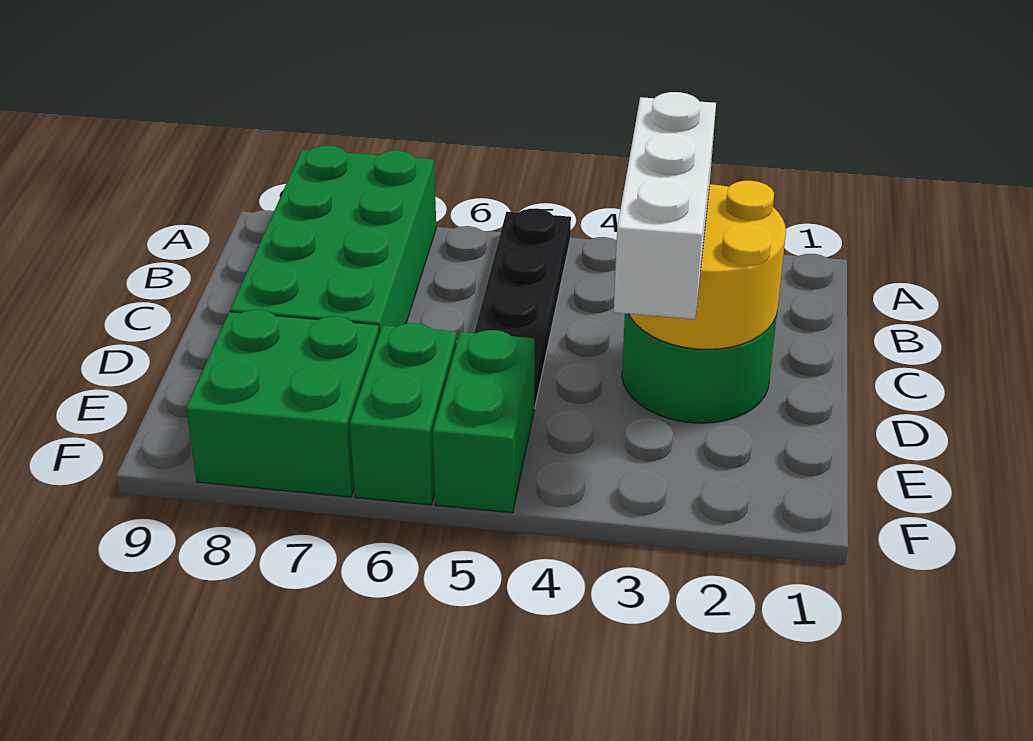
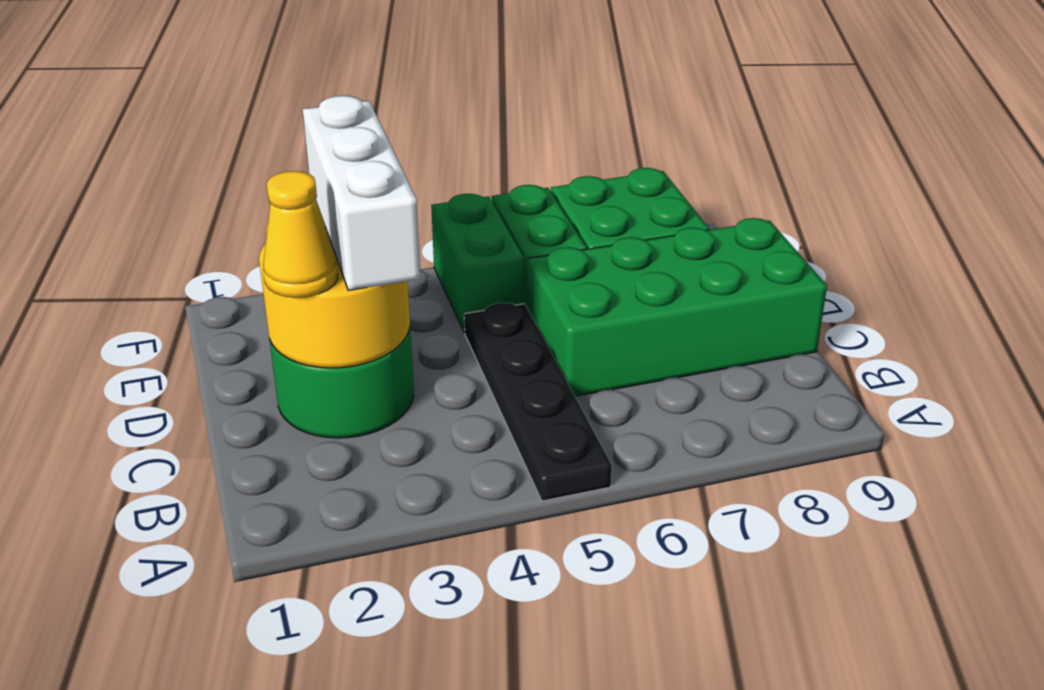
green 2x4 brick [230,146,436,333] -> green 2x4 brick turned to [528,218,827,396]
none -> yellow 1x1 cone [263,171,338,298]

